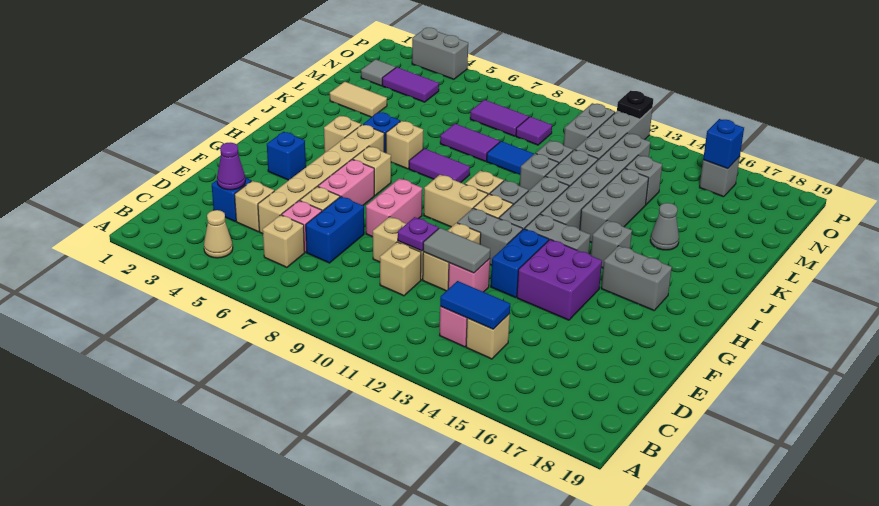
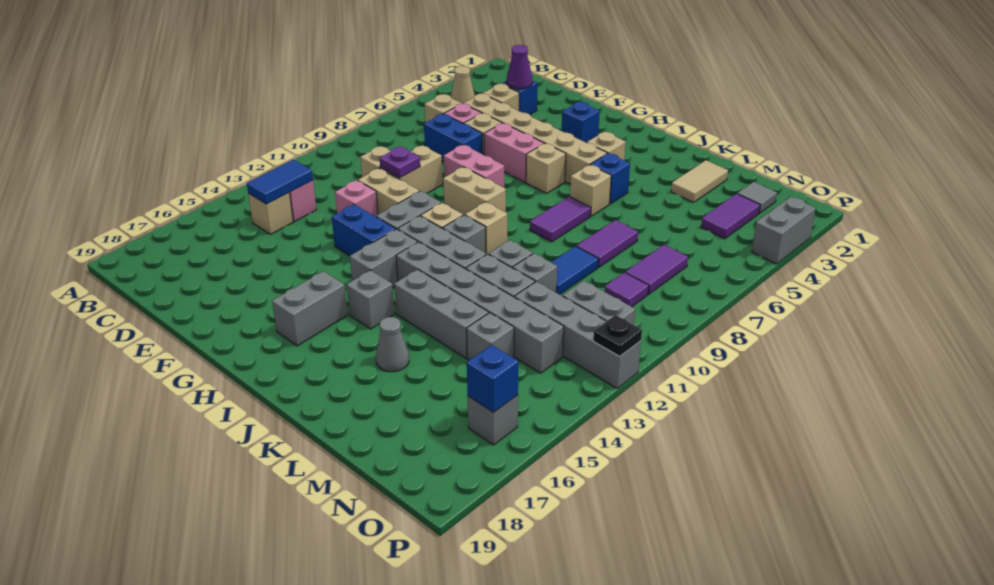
grey 1x2 tile [423,228,490,273] -> none
purple 2x2 brick [517,239,602,320] -> none
tan 1x2 brick [424,175,488,227] -> tan 1x2 brick turned to [443,167,506,215]

